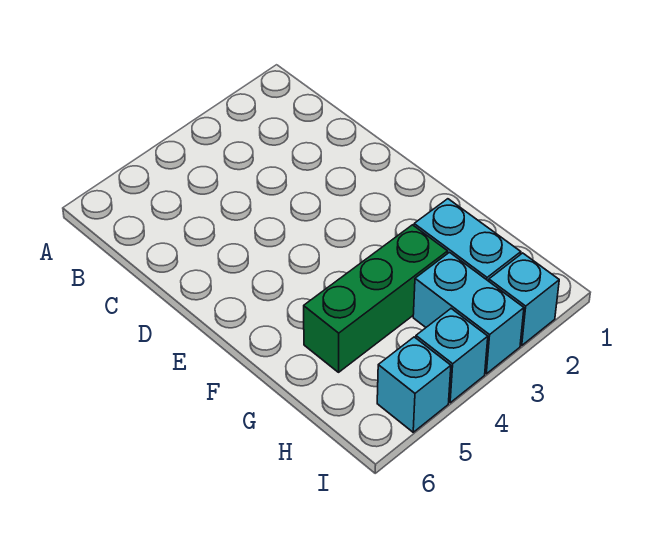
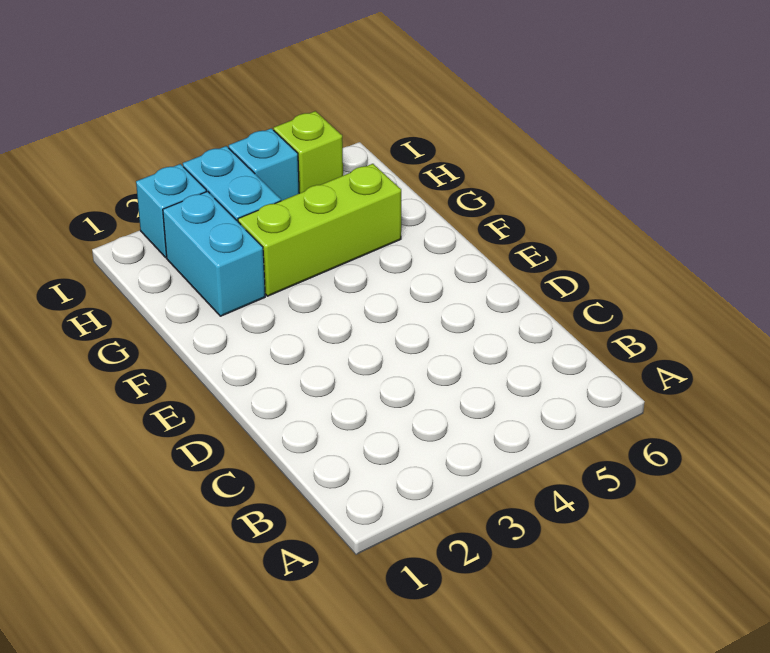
green 1x3 brick [304,225,448,372] -> lime 1x3 brick [238,164,401,296]
cyan 1x1 brick [377,337,451,432] -> lime 1x1 brick [274,111,343,193]

